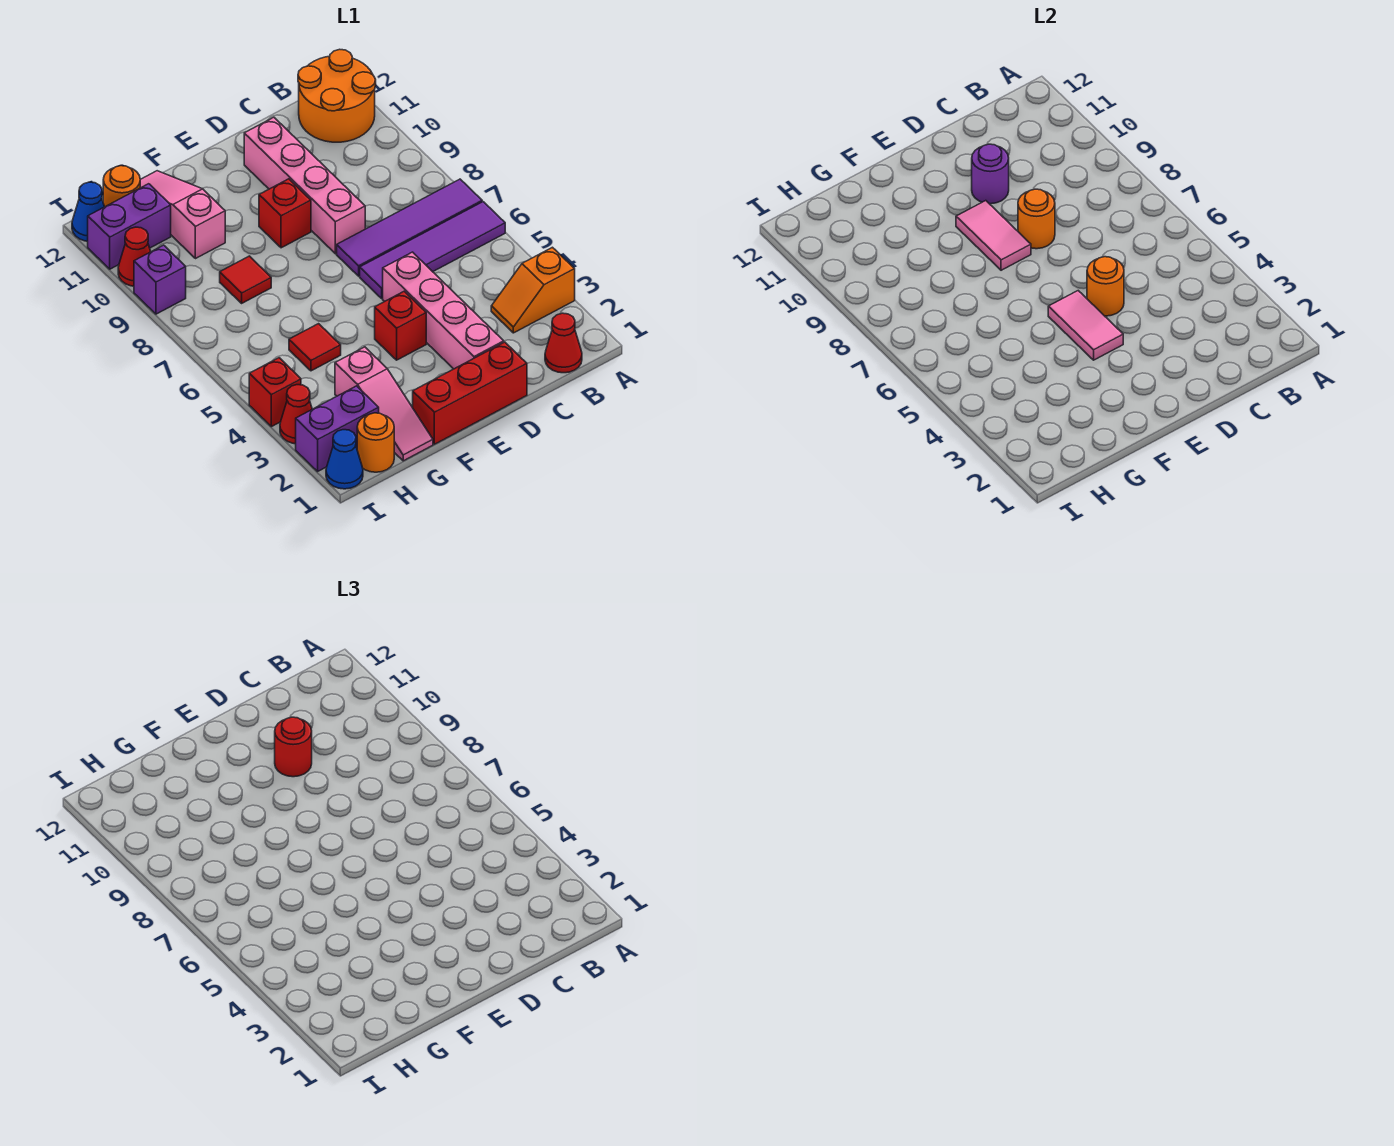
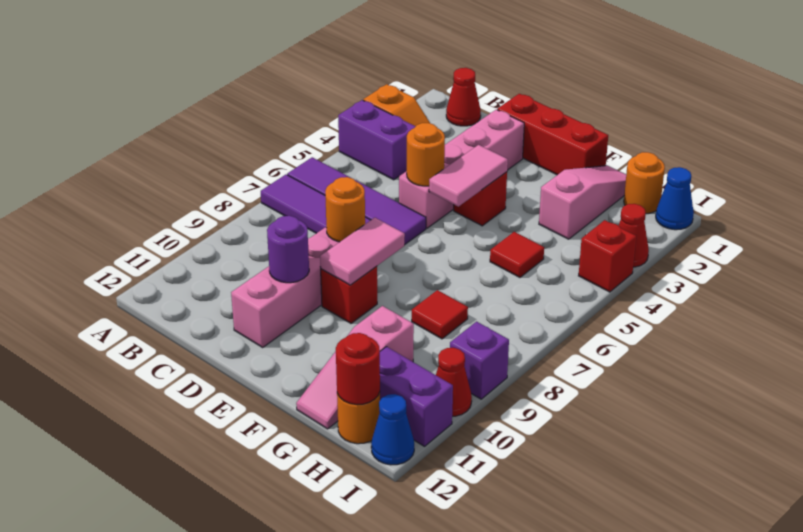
orange 2x2 round brick [298,49,376,142] -> none
red 1x1 round brick [275,717,312,777] -> red 1x1 round brick moved to [336,333,380,405]
purple 1x2 brick [296,386,379,471] -> purple 1x2 brick moved to [338,100,416,180]

